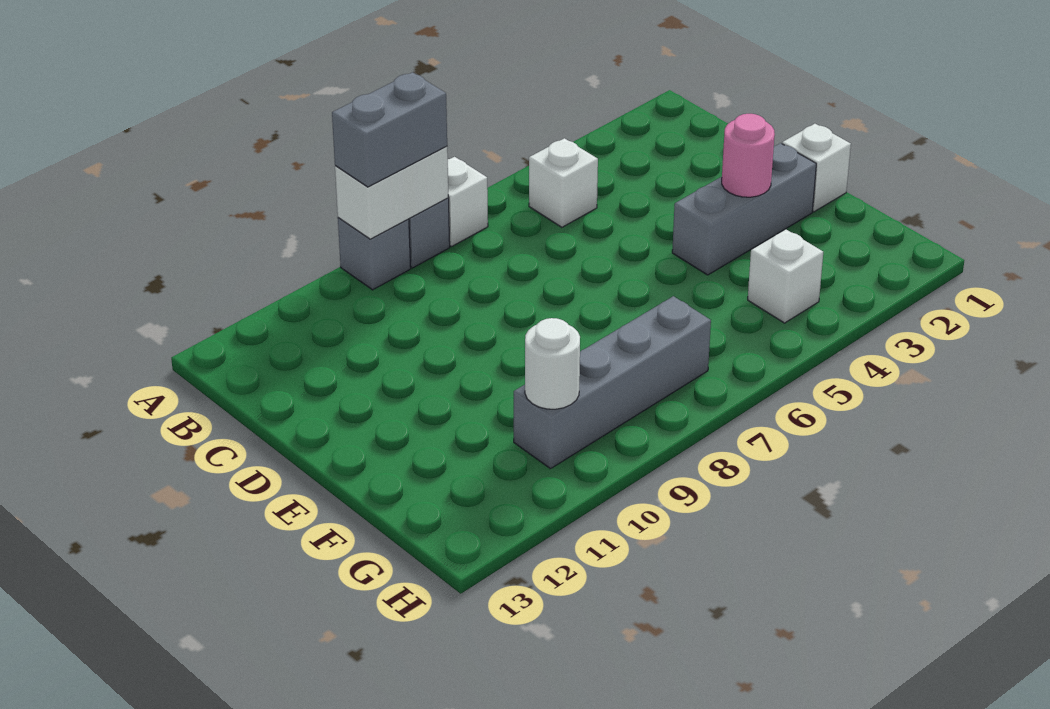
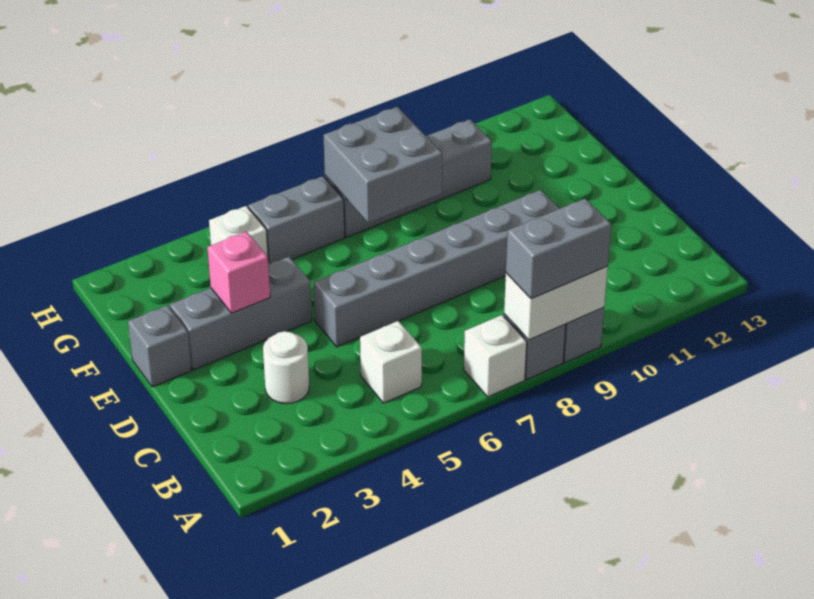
none -> grey 1x6 brick [314,190,559,347]
white 1x1 brick [782,124,851,212] -> grey 1x1 brick [128,305,192,387]
pink 1x1 round brick [722,114,775,197] -> pink 1x1 brick [207,232,270,313]
none -> grey 2x2 brick [324,107,442,223]
none -> grey 1x2 brick [248,176,345,265]
white 1x1 round brick [525,318,580,409] -> white 1x1 round brick moved to [263,331,309,404]

